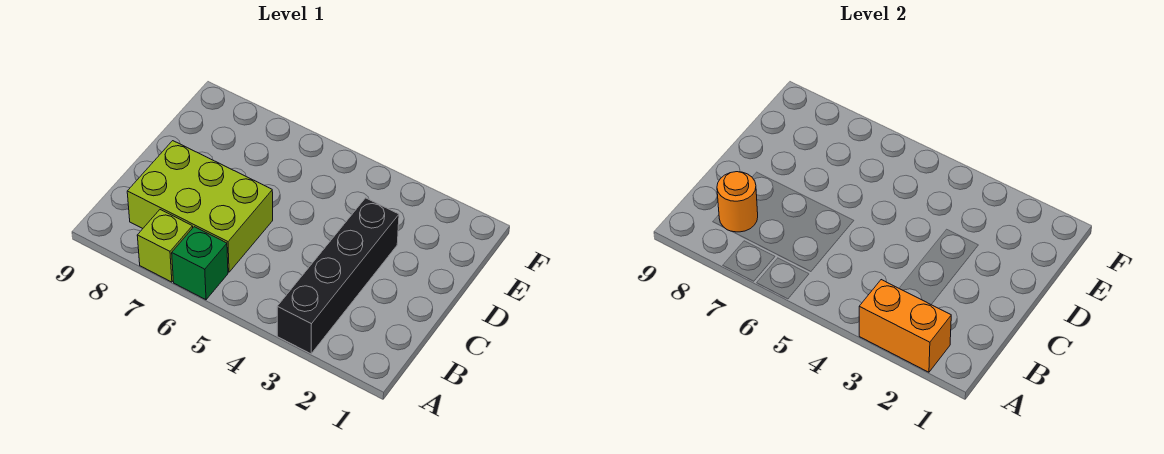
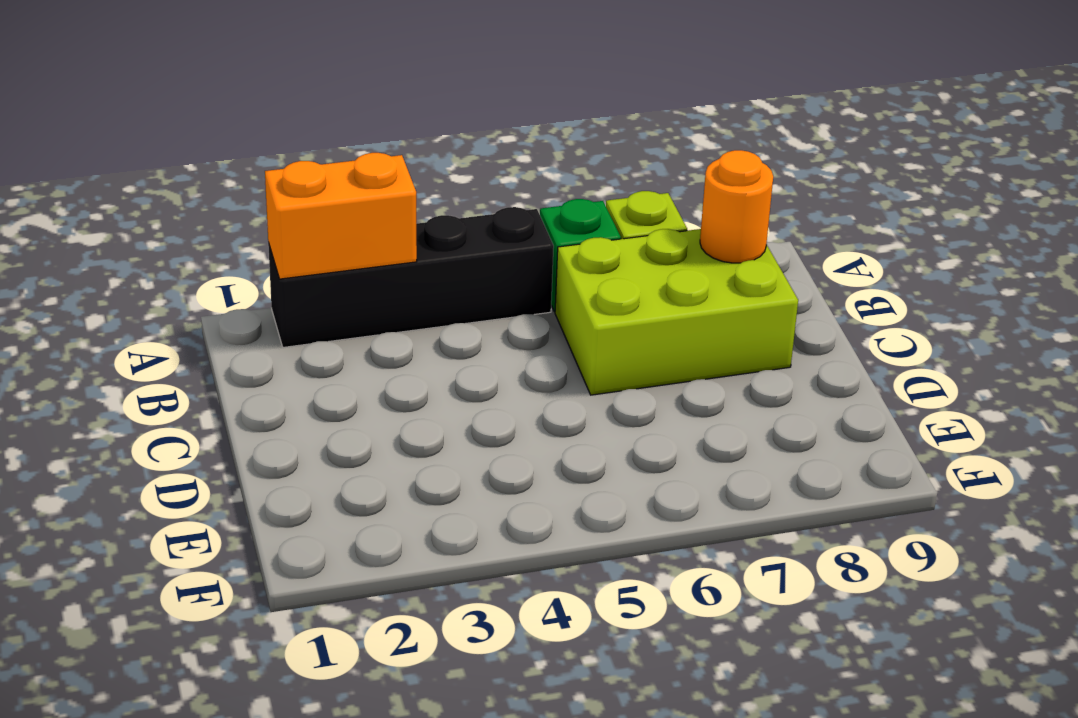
black 1x4 brick [277,198,399,354] -> black 1x4 brick turned to [268,207,554,347]

